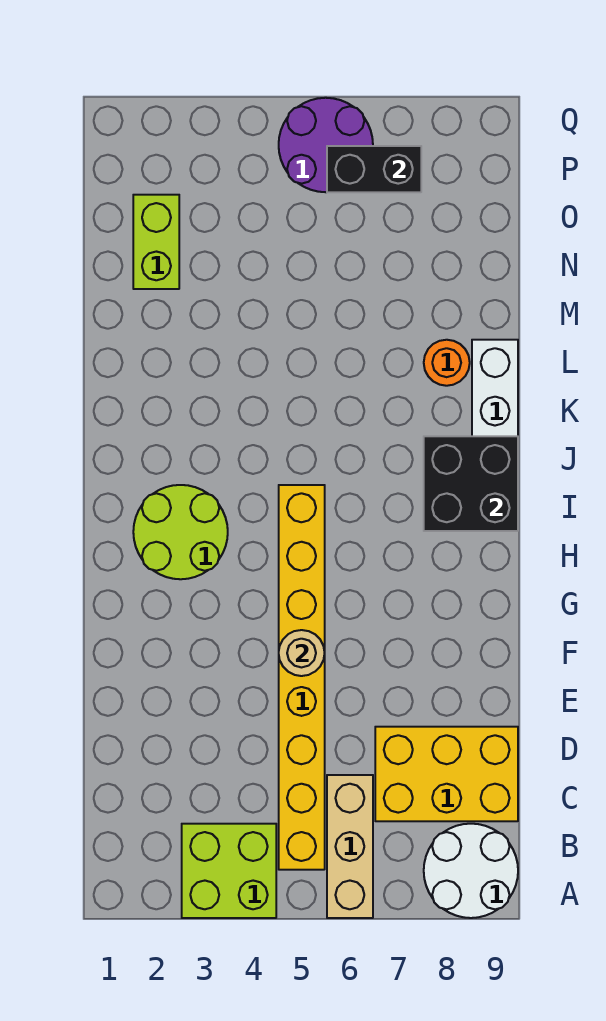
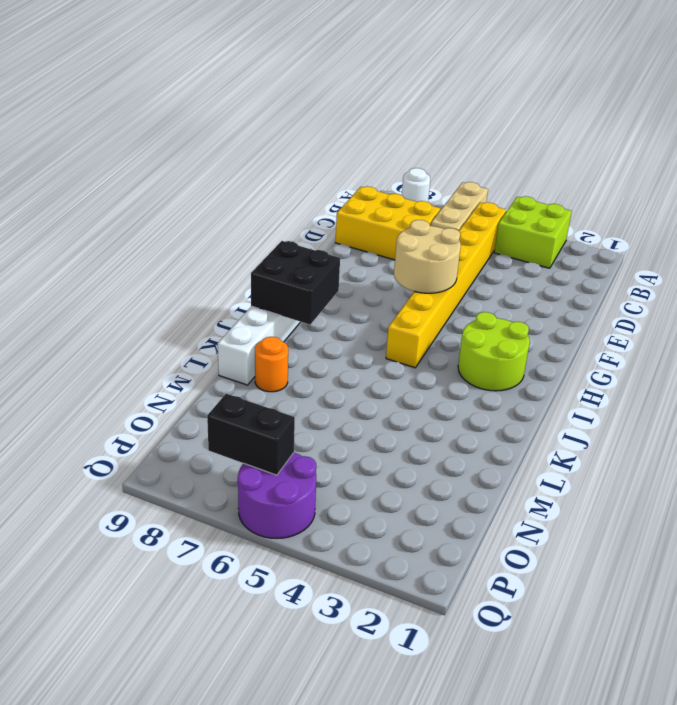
white 2x2 round brick [424,824,518,918] -> white 1x1 round brick [402,168,430,202]
tan 1x1 round brick [279,630,325,676] -> tan 2x2 round brick [394,220,461,293]
lime 1x2 brick [133,195,179,289] -> none

